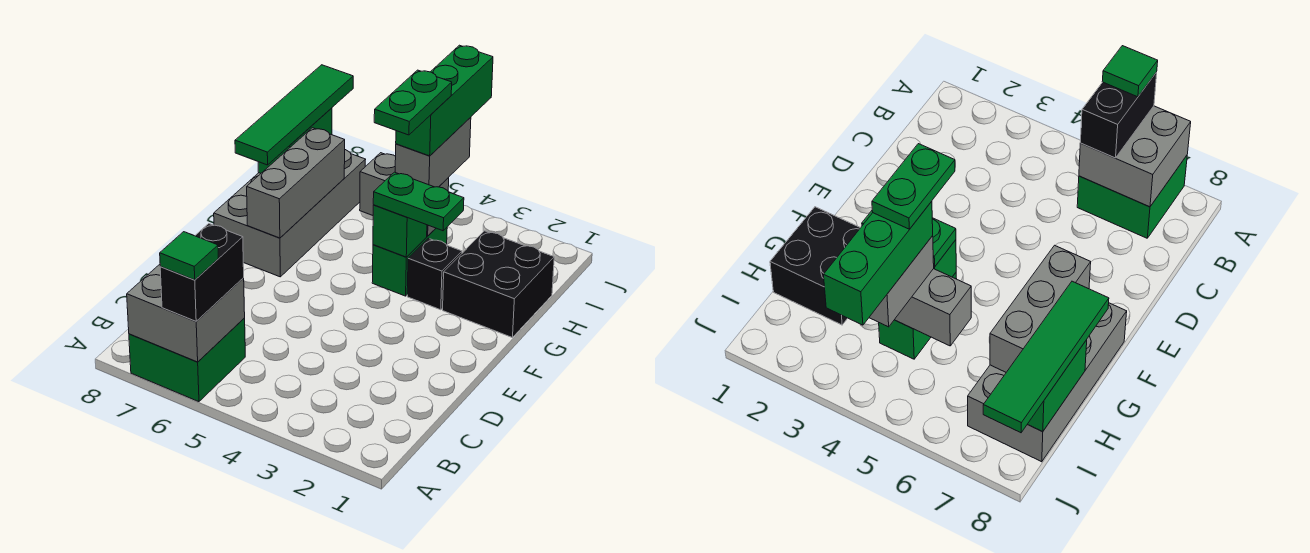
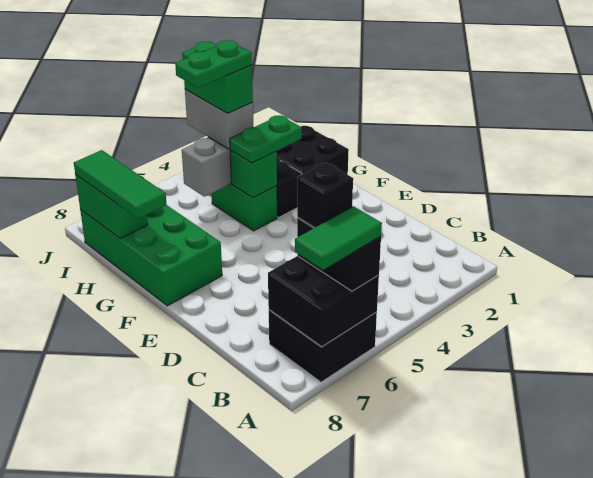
green 2x2 brick [129,318,245,402] -> black 2x2 brick [269,310,377,382]
grey 2x2 brick [127,264,245,362] -> black 2x2 brick [268,256,379,347]
green 1x1 tile [160,232,218,280] -> green 1x2 tile [295,206,382,270]
none -> black 1x1 brick [297,162,353,228]
grey 2x4 brick [214,150,366,277] -> green 2x4 brick [80,205,222,306]
grey 1x3 brick [247,128,345,238] -> none
green 1x2 plate [374,70,452,135] -> green 1x2 plate turned to [175,40,252,88]
green 1x4 tile [235,65,353,165] -> green 1x3 tile [74,150,167,219]
green 1x3 brick [396,45,493,156] -> green 1x2 brick [182,42,253,113]

